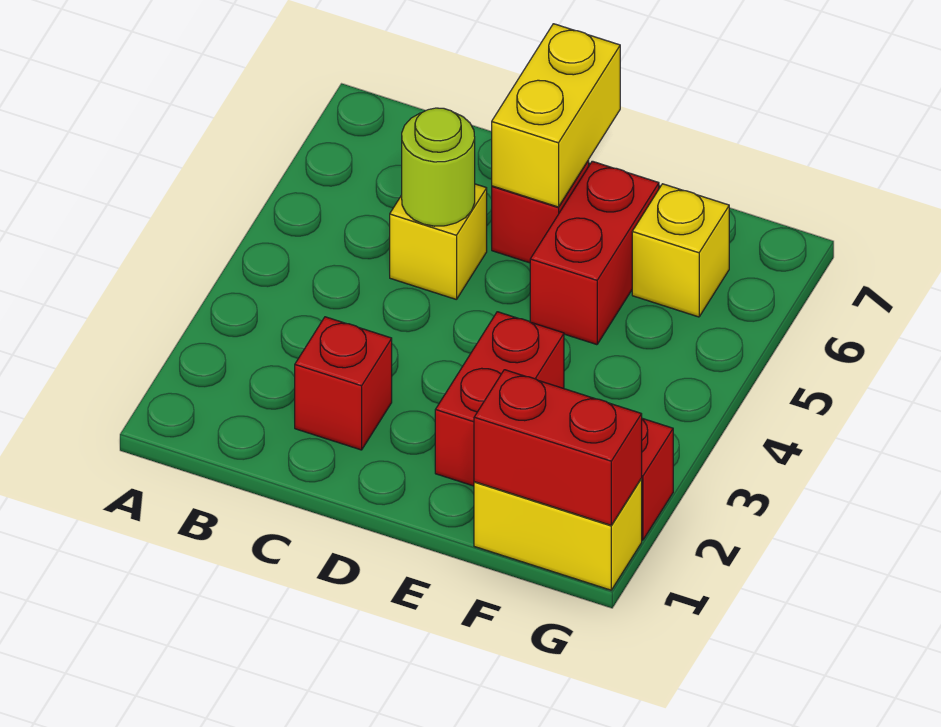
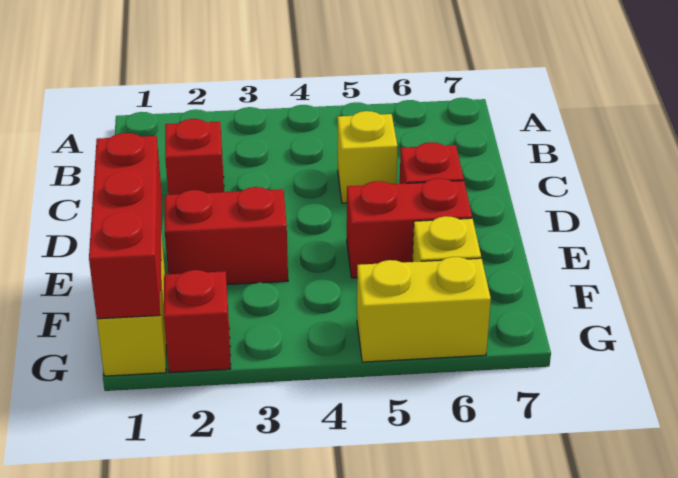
lime 1x1 round brick [402,108,475,226] -> none
yellow 1x2 brick [492,24,620,207] -> yellow 1x2 brick moved to [357,257,491,362]
red 1x2 brick [474,370,642,525] -> red 1x3 brick [89,133,162,319]

